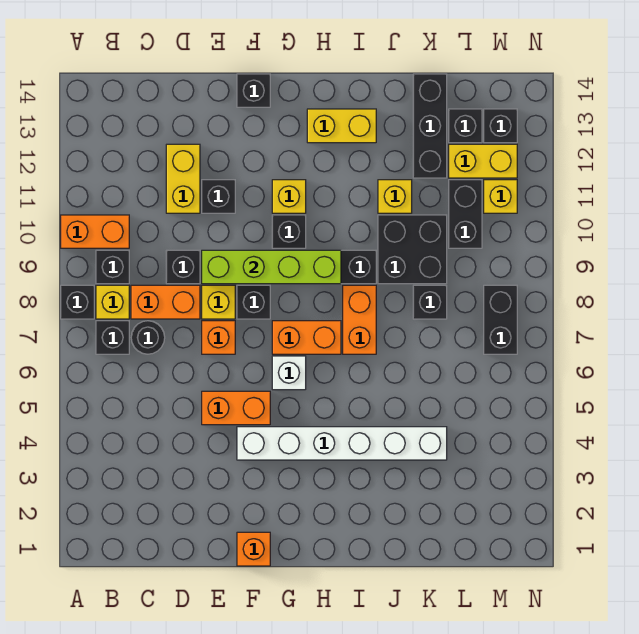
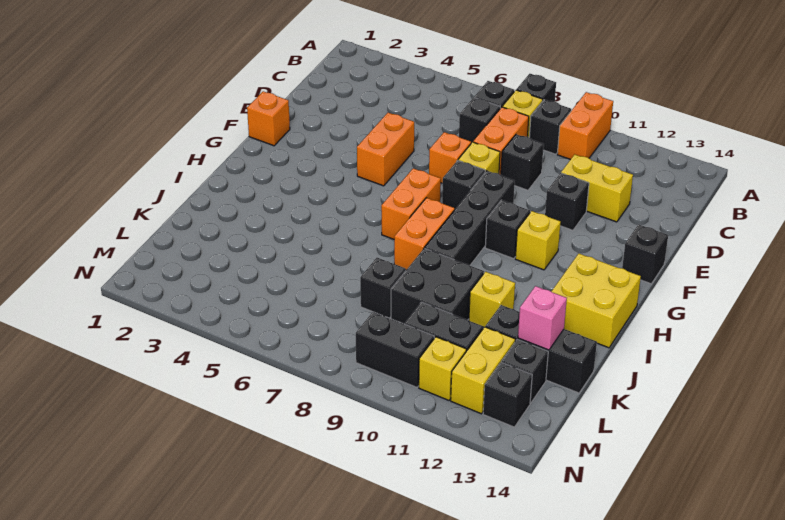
black 1x1 round brick [131,321,165,354] -> black 1x1 brick [459,98,500,143]
lime 1x4 brick [202,250,341,284] -> none
white 1x6 brick [237,427,447,460] -> none
white 1x1 brick [272,356,306,390] -> none
yellow 1x2 brick [307,109,376,143] -> yellow 2x2 brick [551,254,641,348]
orange 1x2 brick [343,285,376,354] -> orange 1x2 brick turned to [394,198,455,270]
none -> pink 1x1 brick [518,286,567,350]
black 1x2 brick [484,285,517,354] -> black 1x2 brick moved to [356,312,434,387]

